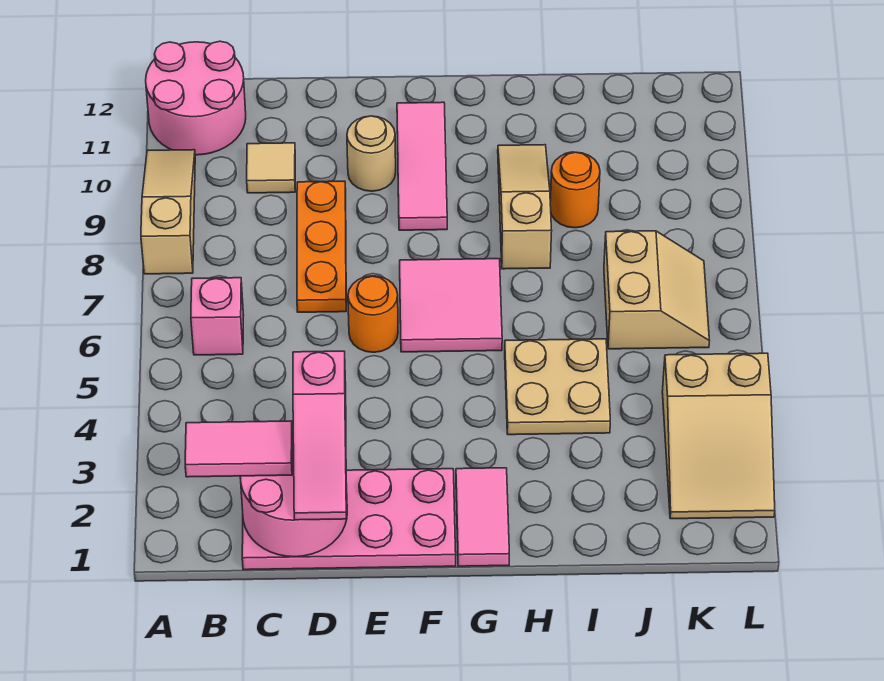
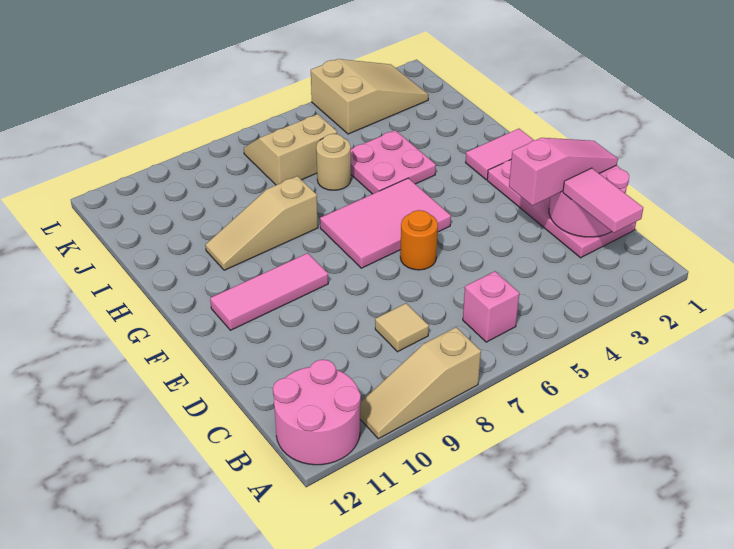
tan 1x1 tile [247,143,295,193] -> tan 1x1 tile moved to [375,303,429,352]
orange 1x3 plate [297,181,346,312] -> none
tan 1x1 round brick [347,116,396,191] -> tan 1x1 round brick moved to [316,134,351,190]
pink 2x2 tile [400,259,502,352] -> pink 2x3 tile [320,178,451,268]
tan 2x2 plate [505,339,610,435] -> pink 2x2 plate [351,130,436,194]
orange 1x1 round brick [550,152,600,228] -> none

